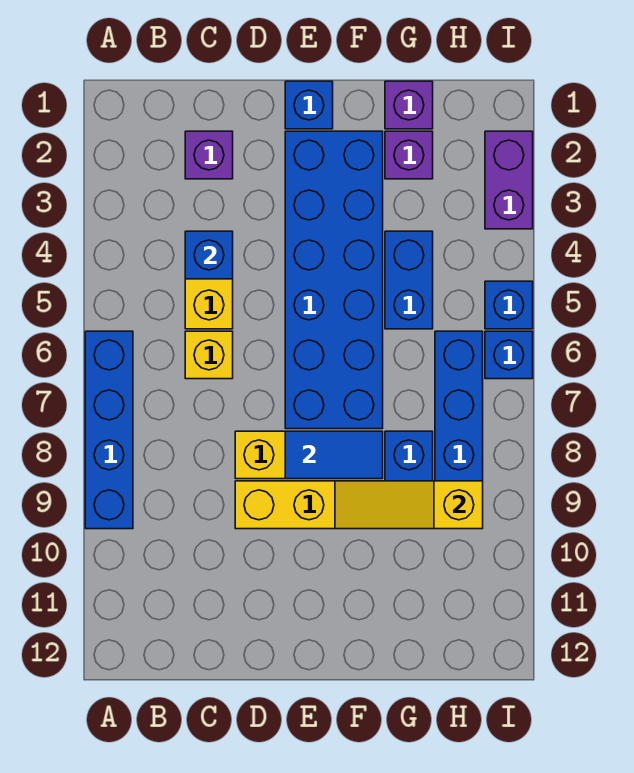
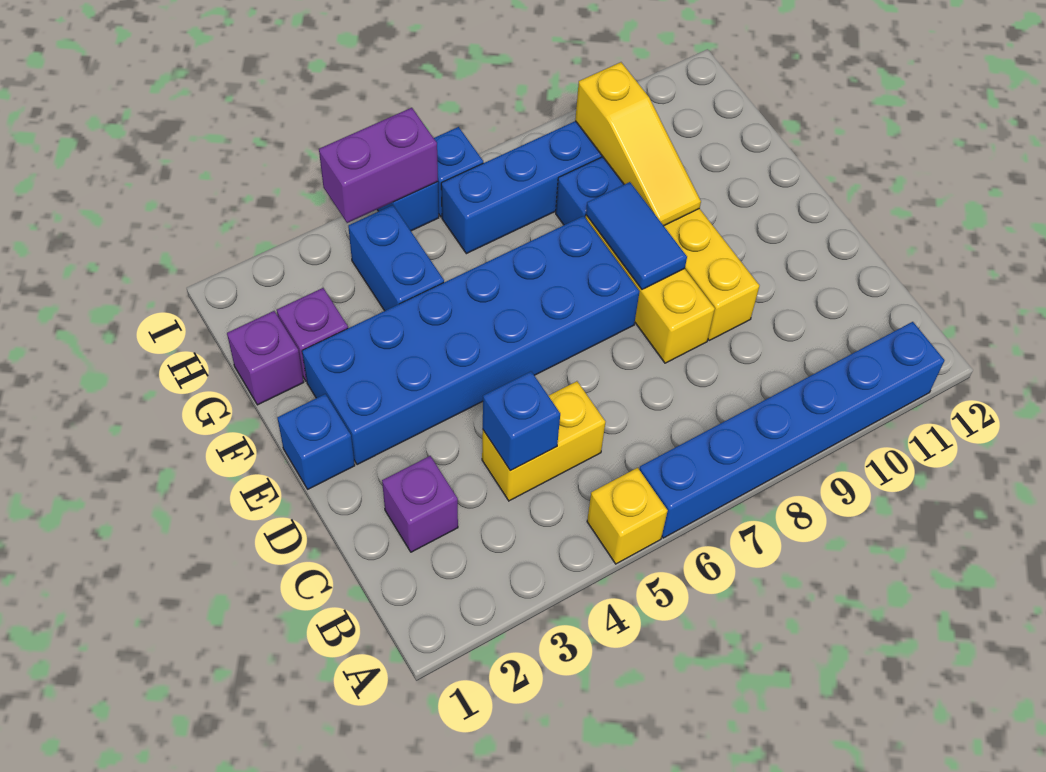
blue 1x4 brick [85,331,133,529] -> blue 1x6 brick [639,322,944,538]
yellow 1x1 brick [185,331,233,379] -> yellow 1x1 brick moved to [587,468,668,564]
blue 1x2 brick [385,231,433,329] -> blue 1x2 brick turned to [348,205,444,311]
purple 1x2 brick [485,131,533,229] -> purple 1x2 brick moved to [319,108,438,223]

